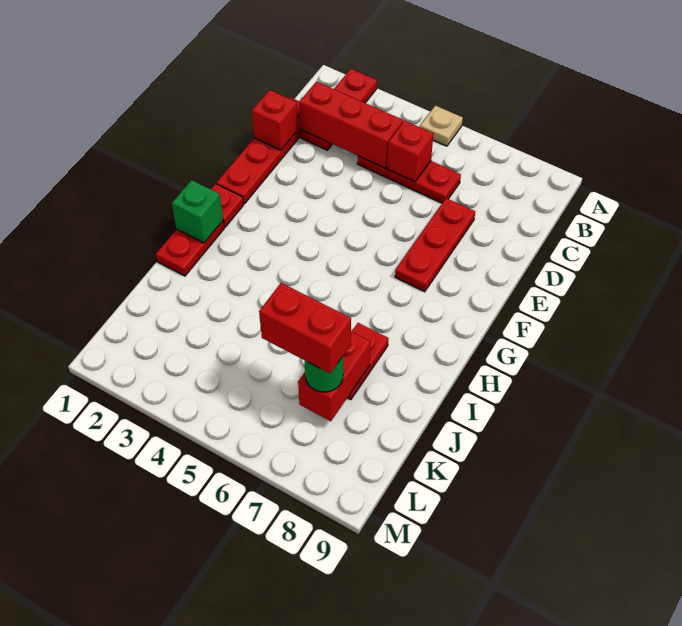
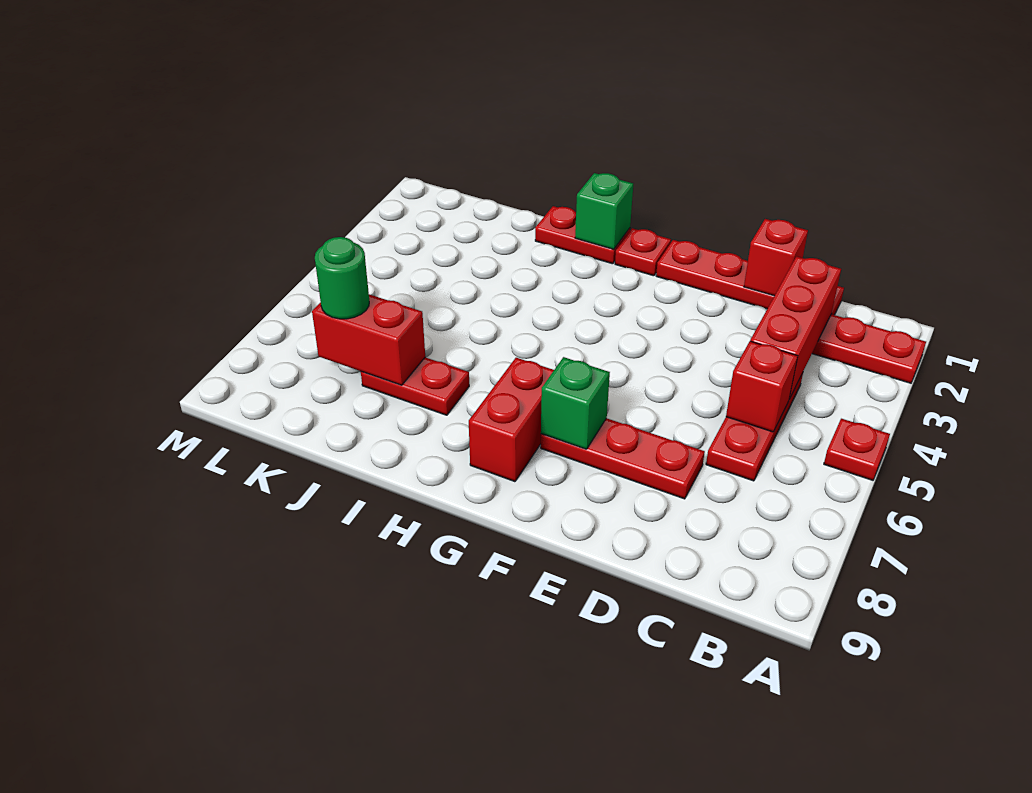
tan 1x1 plate [420,105,463,146] -> red 1x1 plate [824,419,890,480]
none -> green 1x1 brick [541,357,610,449]
red 1x2 brick [259,283,351,373] -> red 1x2 brick moved to [469,358,554,482]

